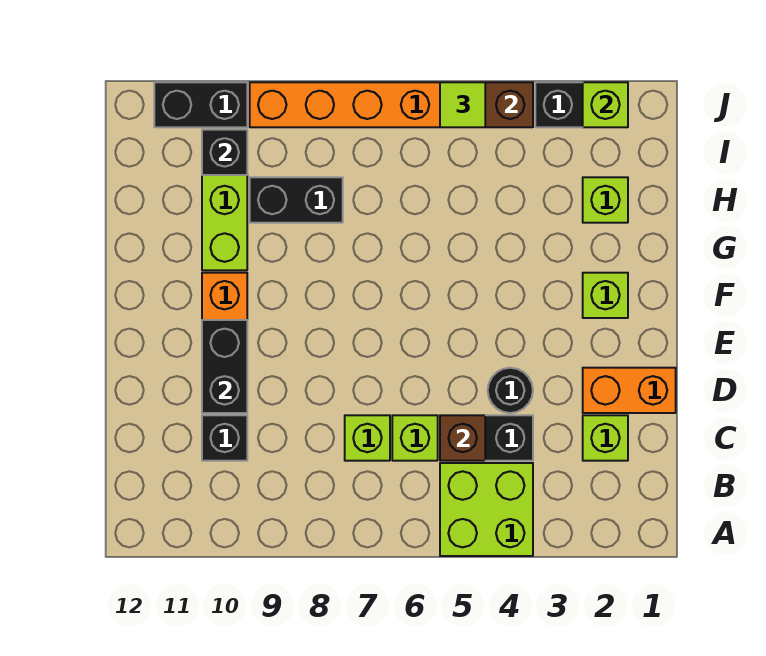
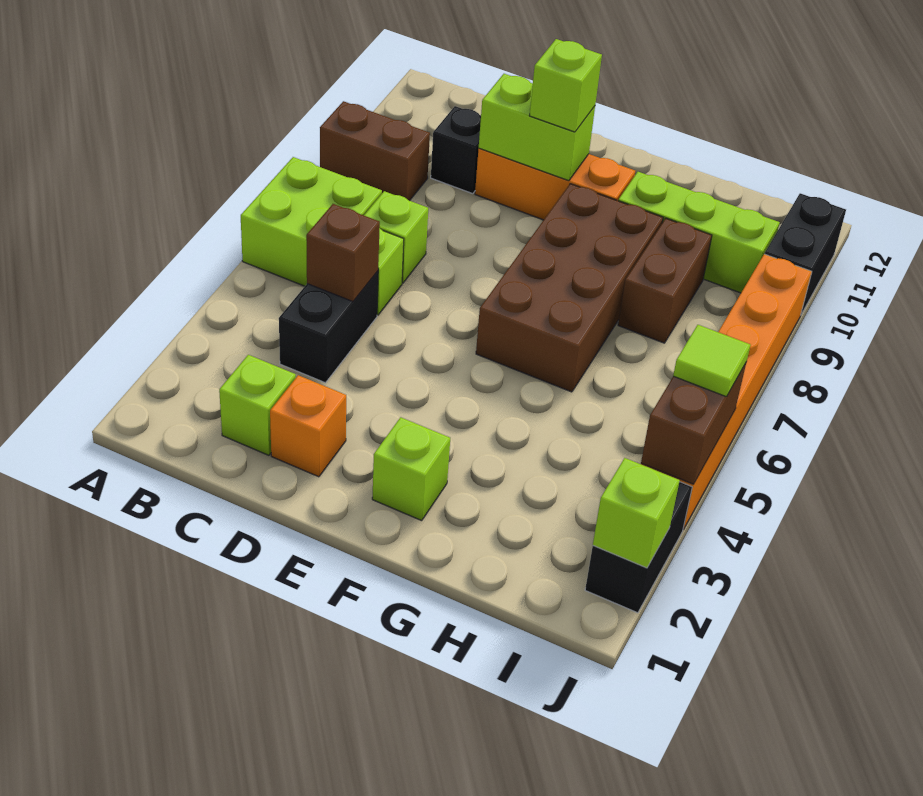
lime 2x2 brick [440,463,533,556] -> lime 2x2 brick moved to [241,157,382,286]
none -> brown 1x2 brick [320,101,430,201]
orange 1x2 brick [583,368,676,413] -> orange 1x1 brick [270,375,346,477]
black 1x1 round brick [488,368,533,413] -> none
black 1x2 brick [202,320,247,413] -> lime 1x2 brick [479,74,595,181]
none -> brown 2x4 brick [476,184,663,392]
lime 1x1 brick [583,177,628,223] -> lime 1x1 brick moved to [530,39,602,132]
black 1x2 brick [250,177,343,223] -> brown 1x2 brick [618,219,712,343]
black 1x1 brick [202,130,247,175] -> none

